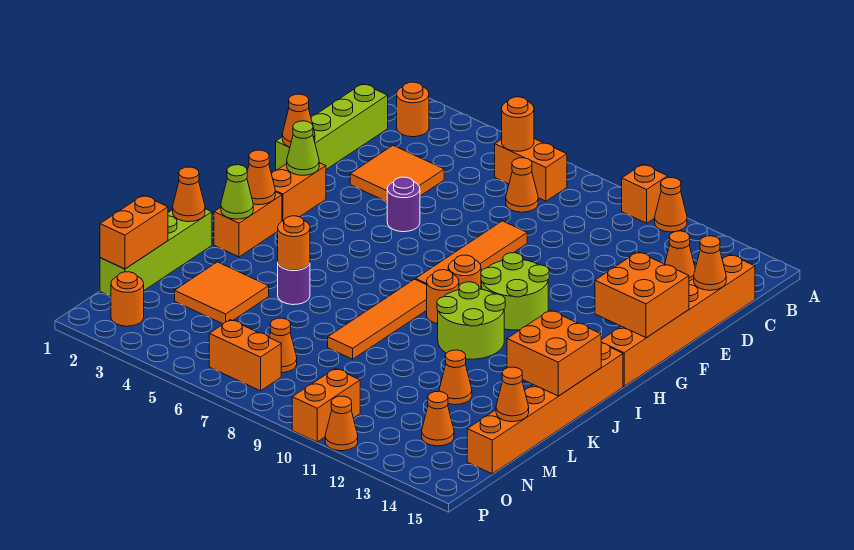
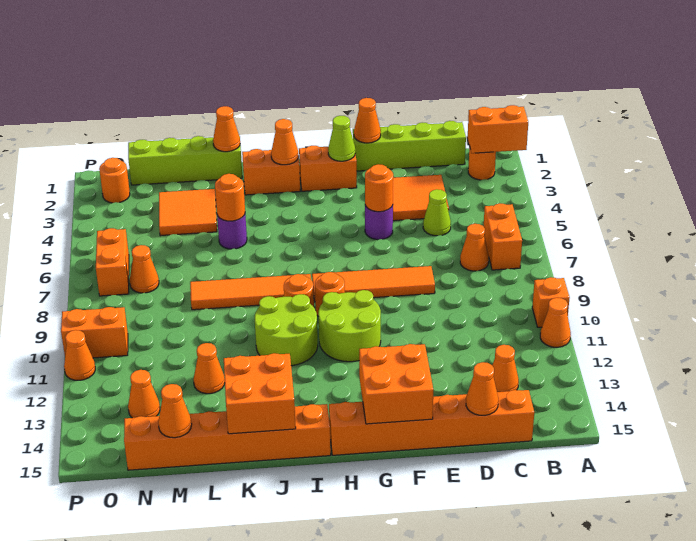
orange 1x1 round brick [502,97,534,151] -> orange 1x1 round brick moved to [365,164,393,212]
lime 1x1 cone [221,165,253,219] -> lime 1x1 cone moved to [423,189,451,236]
orange 1x2 brick [100,195,168,269] -> orange 1x2 brick moved to [468,105,528,153]

